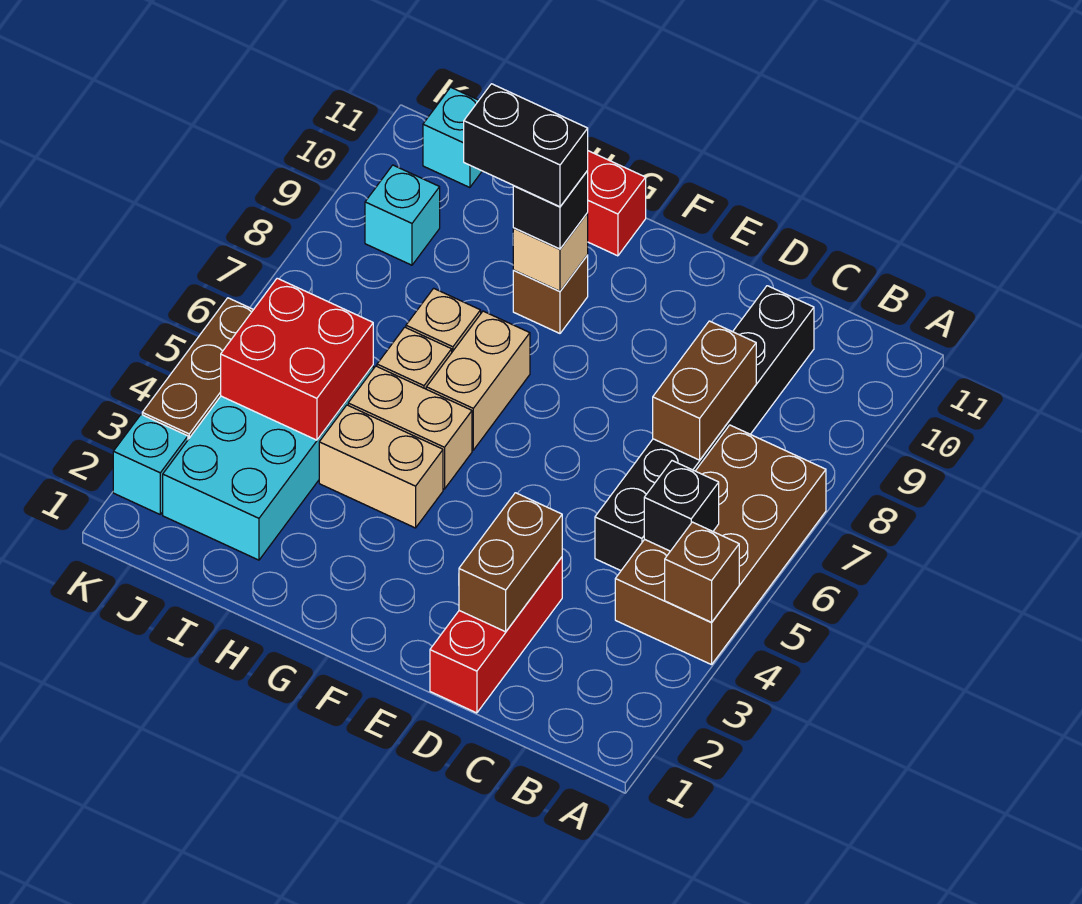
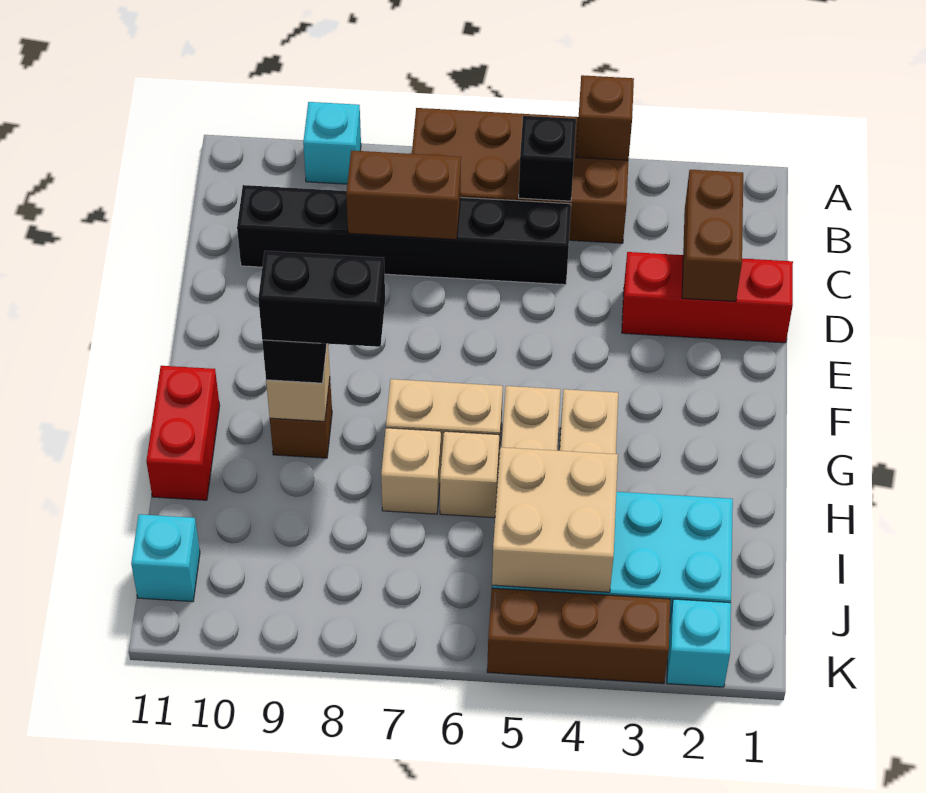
brown 1x2 brick [459,493,562,632] -> brown 1x2 brick turned to [682,170,743,302]
black 1x2 brick [464,84,588,207] -> black 1x2 brick turned to [258,251,385,347]
red 2x2 brick [221,278,373,440] -> tan 2x2 brick [492,447,618,592]
cyan 1x1 brick [365,165,440,265] -> cyan 1x1 brick moved to [303,102,361,184]

